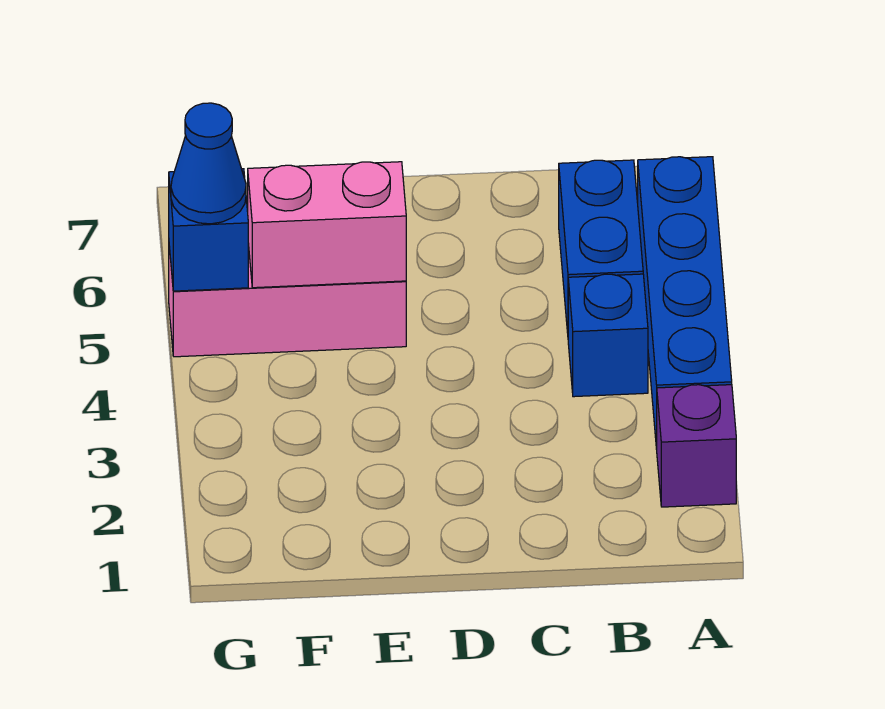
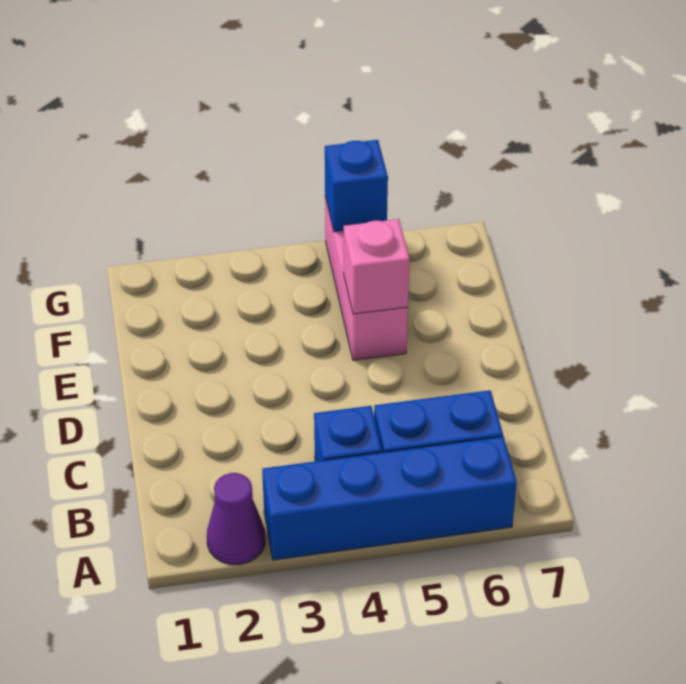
purple 1x1 brick [657,385,736,507] -> purple 1x1 cone [207,473,265,565]
pink 1x2 brick [248,162,406,288] -> pink 1x1 brick [344,219,410,314]
blue 1x1 cone [171,103,246,224] -> none

